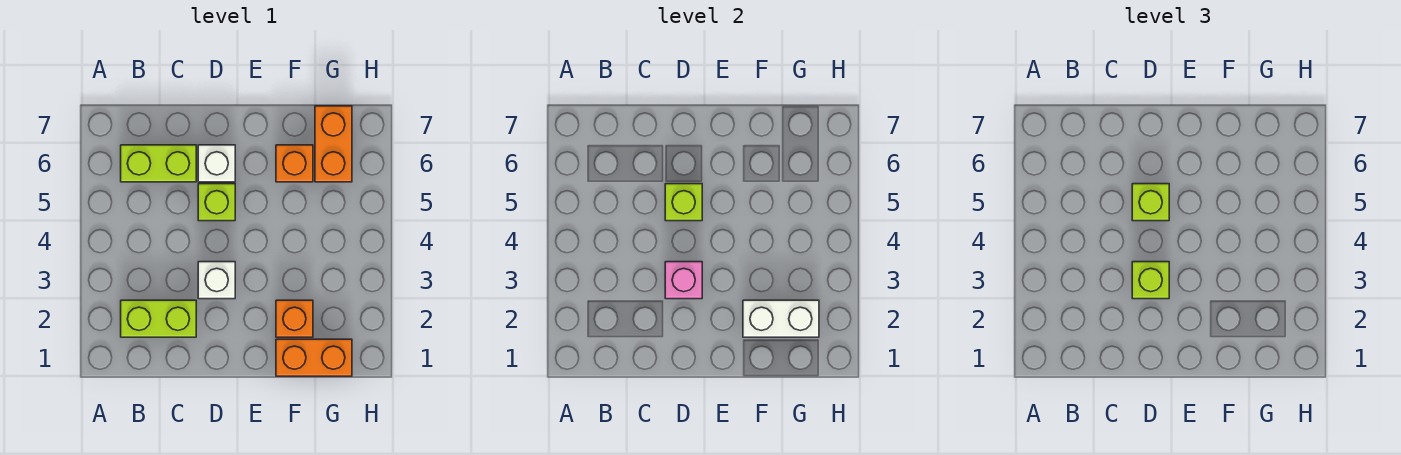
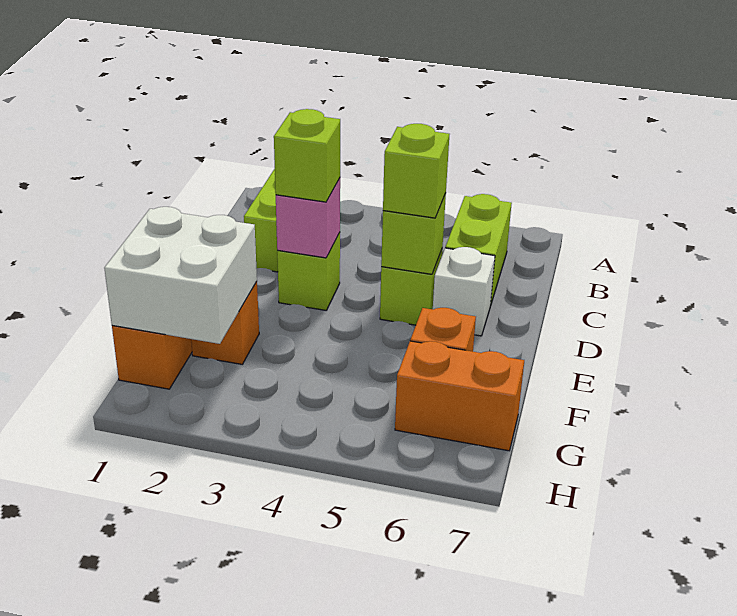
white 1x1 brick [198,262,235,299] -> lime 1x1 brick [277,233,340,310]
white 1x2 brick [743,300,819,337] -> white 2x2 brick [104,207,257,344]

